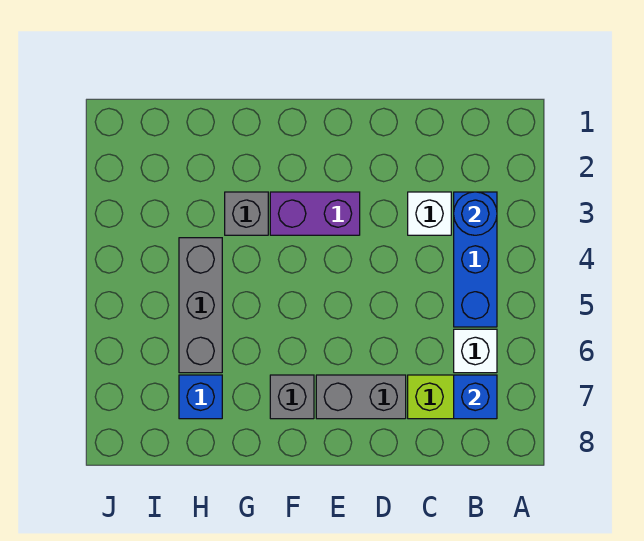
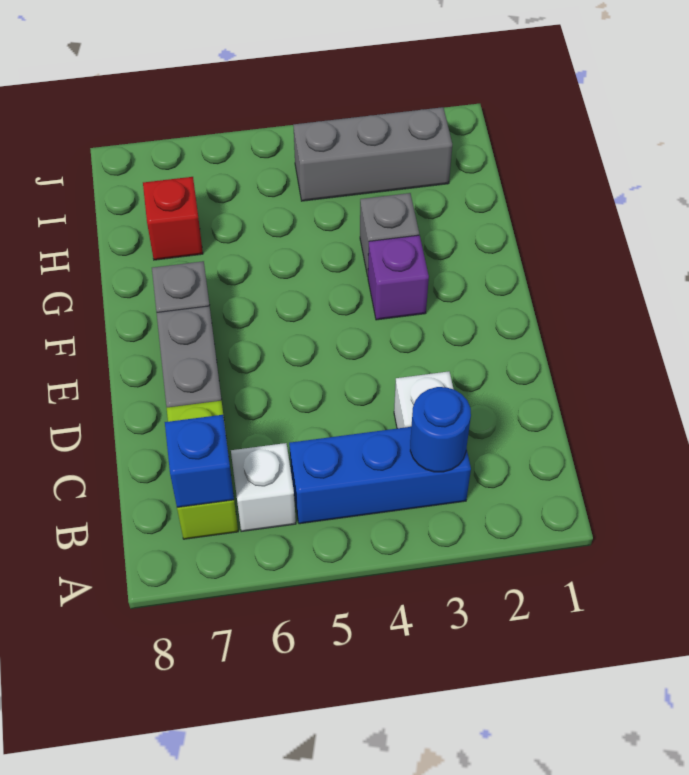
purple 1x2 brick [270,192,360,235] -> purple 1x1 brick [368,235,429,320]
grey 1x3 brick [179,238,222,373] -> grey 1x3 brick moved to [293,107,452,201]
blue 1x1 brick [179,375,222,419] -> red 1x1 brick [143,177,203,260]

